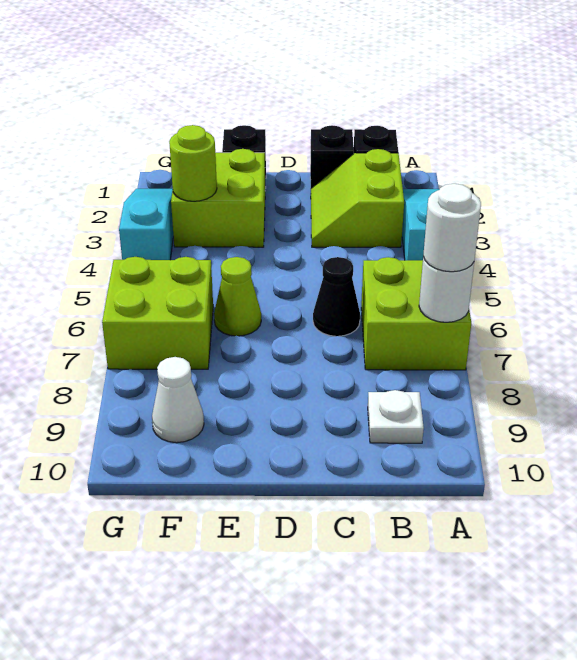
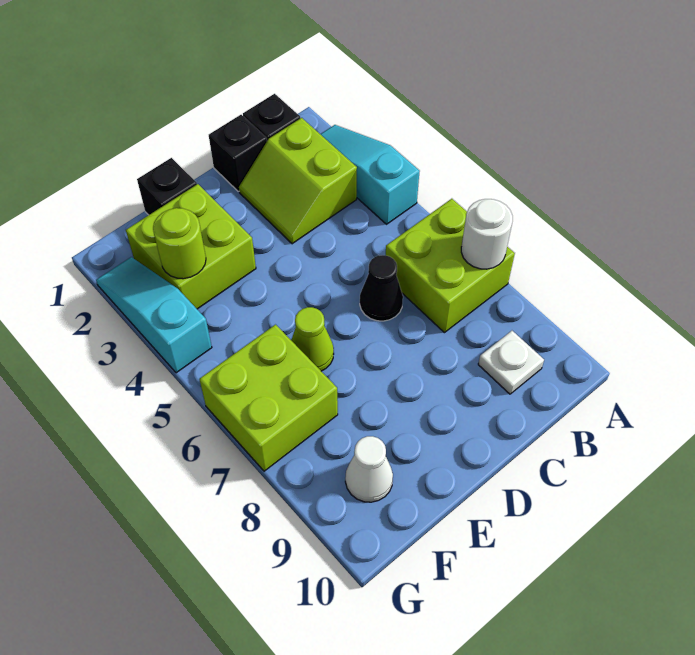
white 1x1 round brick [423,184,481,272] -> none

